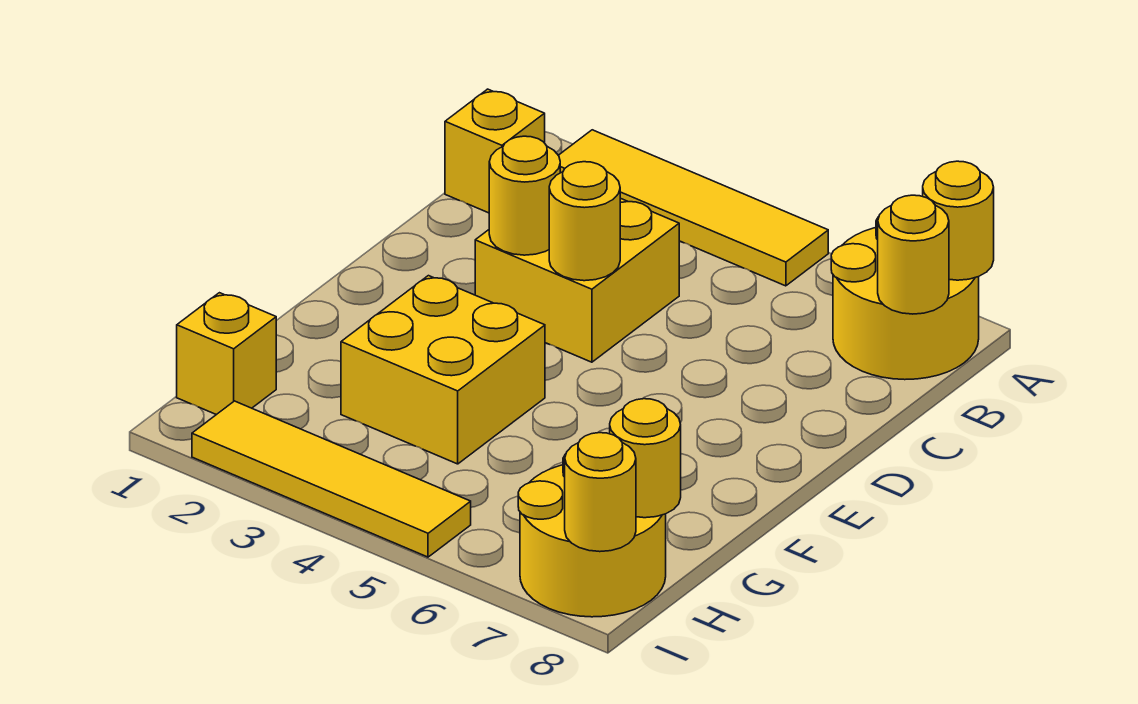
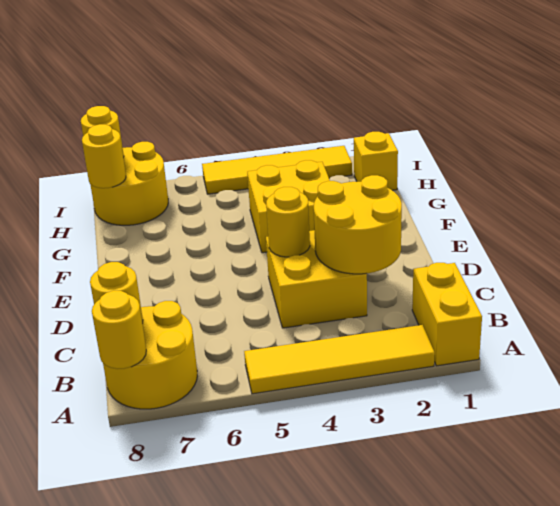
yellow 1x1 brick [445,89,545,213] -> yellow 1x2 brick [412,263,482,366]
yellow 1x1 round brick [489,136,560,255] -> yellow 2x2 round brick [314,175,402,274]

